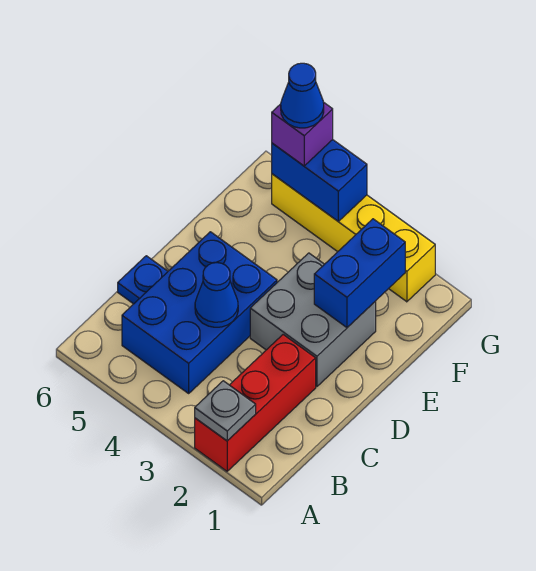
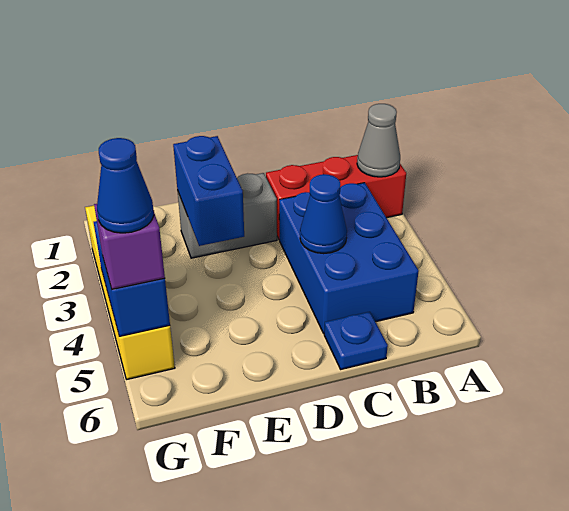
grey 1x1 plate [195,381,256,441] -> grey 1x1 cone [357,104,400,177]
blue 2x3 brick [122,232,277,393] -> blue 2x3 brick turned to [279,183,419,333]
grey 2x2 brick [250,253,376,386] -> grey 1x2 brick [177,173,277,258]
blue 1x2 brick [314,219,405,327] -> blue 1x2 brick turned to [173,136,244,246]

